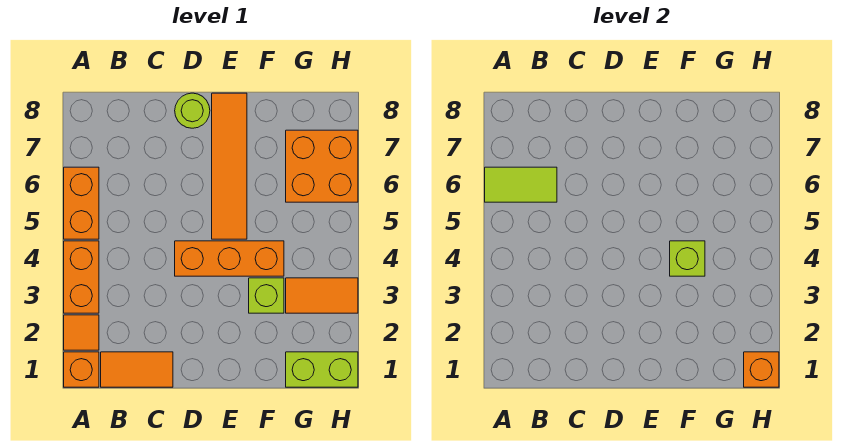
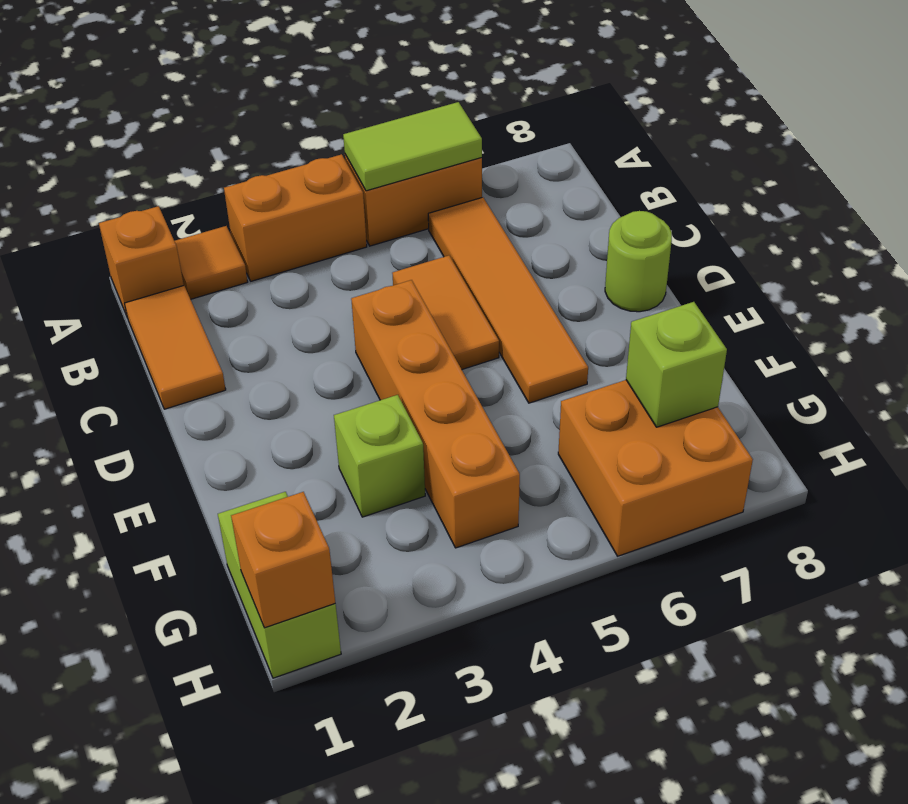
lime 1x2 tile [485,167,557,202] -> lime 1x2 tile turned to [343,102,482,191]
orange 1x3 brick [175,241,284,276] -> orange 1x4 brick [351,280,520,548]
orange 1x4 tile [212,93,247,239] -> orange 1x4 tile turned to [428,197,588,403]
lime 1x1 brick [670,241,705,276] -> lime 1x1 brick moved to [626,302,727,427]
orange 1x2 tile [286,278,358,313] -> orange 1x2 tile moved to [392,255,499,369]

